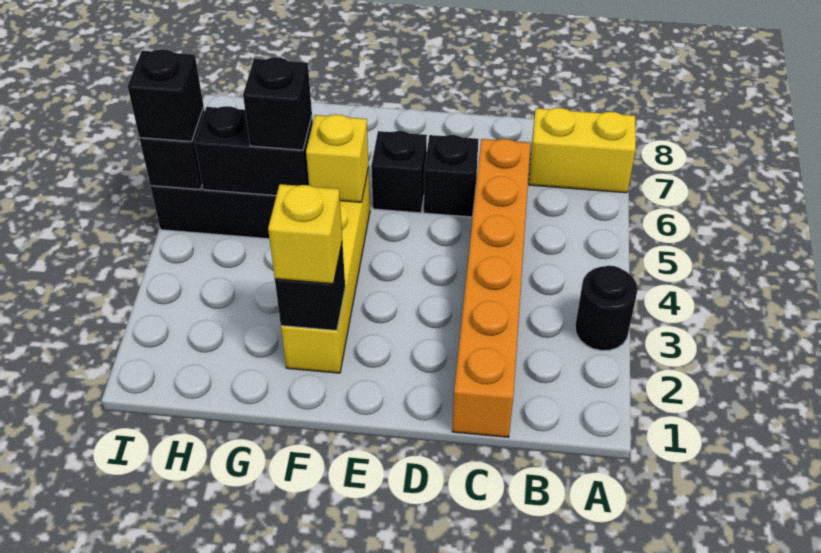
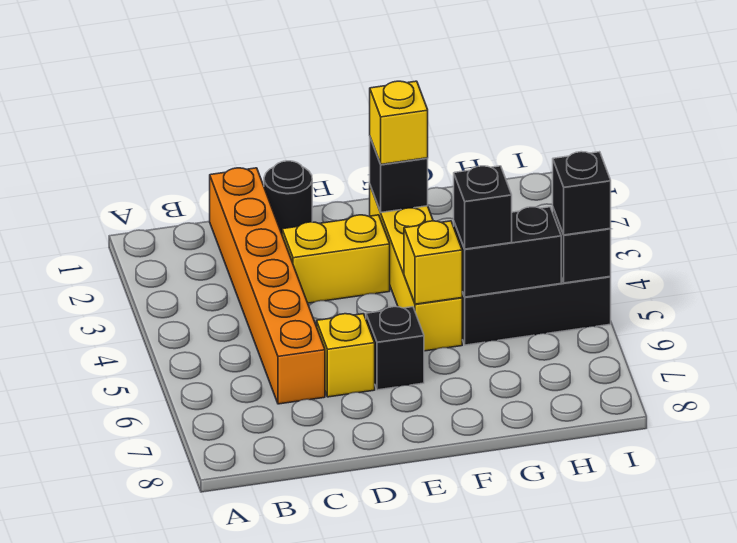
black 1x1 round brick [575,266,638,351] -> black 1x1 round brick moved to [264,161,312,234]
yellow 1x2 brick [529,108,636,193] -> yellow 1x2 brick moved to [282,215,390,303]
black 1x1 brick [424,135,479,217] -> yellow 1x1 brick [316,314,375,397]

